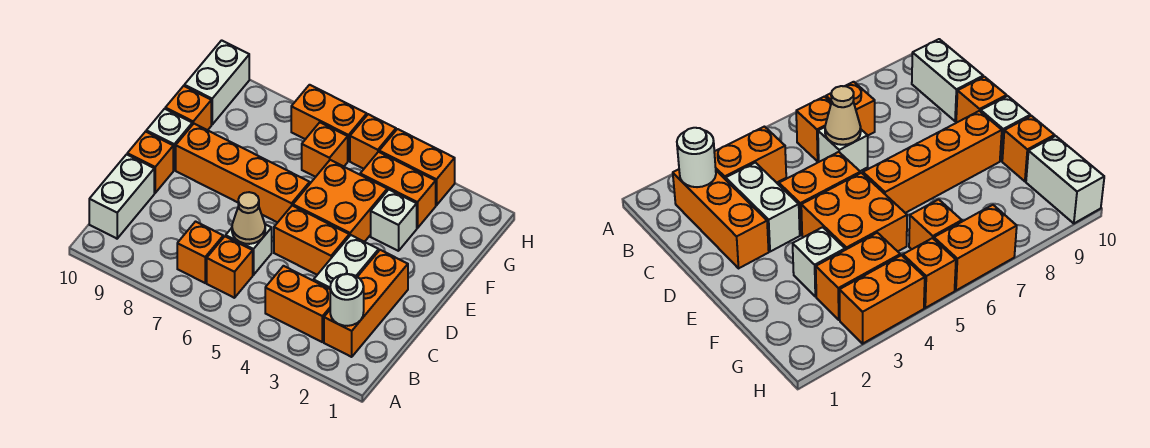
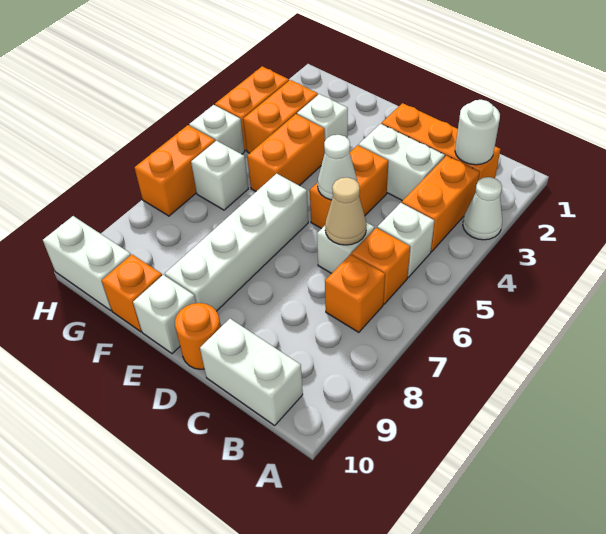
none -> white 1x1 cone [463,177,502,240]
none -> white 1x1 brick [377,203,434,277]
none -> white 1x1 cone [318,135,357,200]
orange 1x1 brick [127,132,173,193] -> orange 1x1 round brick [175,303,221,369]
orange 2x2 brick [293,160,387,242] -> orange 1x2 brick [247,114,325,191]
orange 1x4 brick [176,124,310,223] -> white 1x4 brick [165,173,308,311]
orange 1x1 brick [302,122,348,177] -> white 1x1 brick [191,141,248,210]
orange 1x1 brick [350,114,396,169] -> white 1x1 brick [189,105,244,154]

